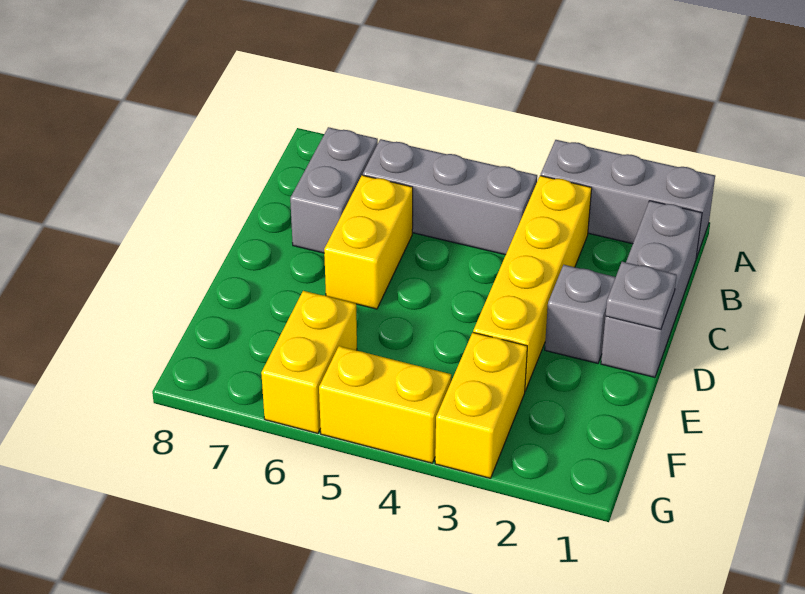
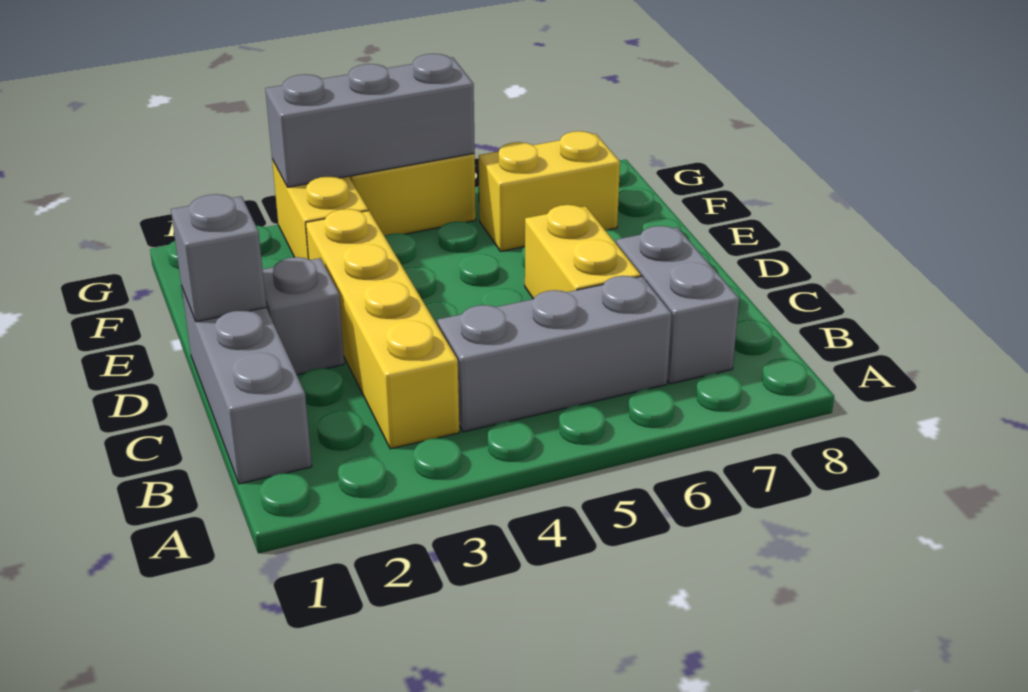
grey 1x3 brick [541,140,715,258] -> grey 1x3 brick moved to [265,54,475,187]
grey 1x1 plate [606,262,677,329] -> grey 1x1 brick [171,194,266,322]
yellow 1x2 brick [261,291,357,433] -> yellow 1x2 brick turned to [479,131,620,251]

